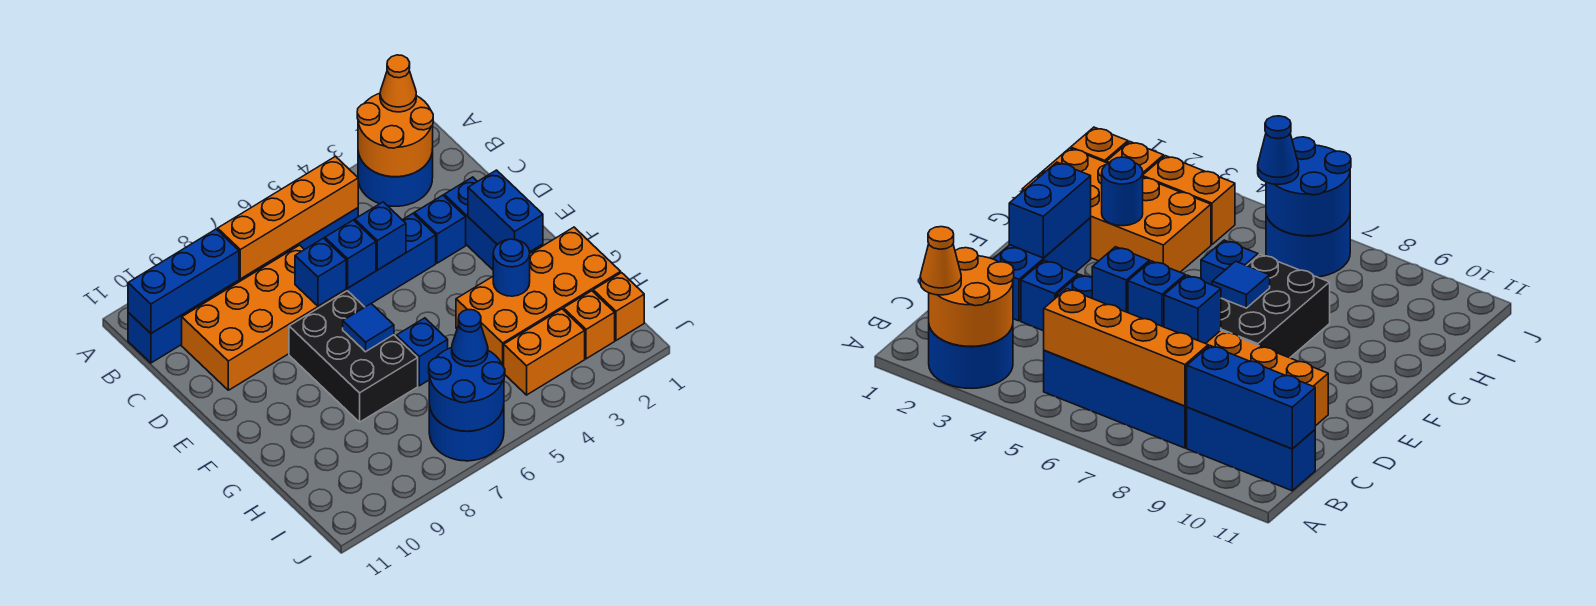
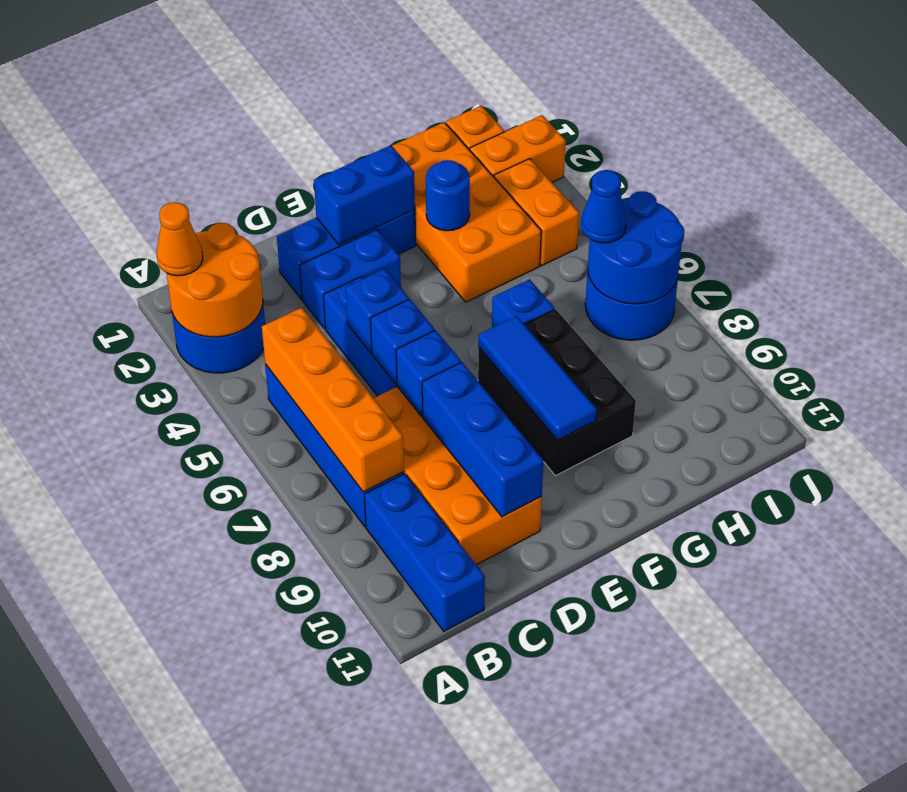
blue 1x3 brick [128,229,239,333] -> blue 1x3 brick moved to [422,362,543,517]
blue 1x1 brick [414,195,466,263] -> blue 1x2 brick [300,229,401,329]
black 2x3 brick [289,291,418,422] -> black 2x3 brick turned to [478,309,636,476]
blue 1x1 tile [343,304,394,352] -> blue 1x3 tile [478,316,597,440]
orange 1x1 brick [563,291,615,359] -> orange 1x2 brick [470,115,566,182]

